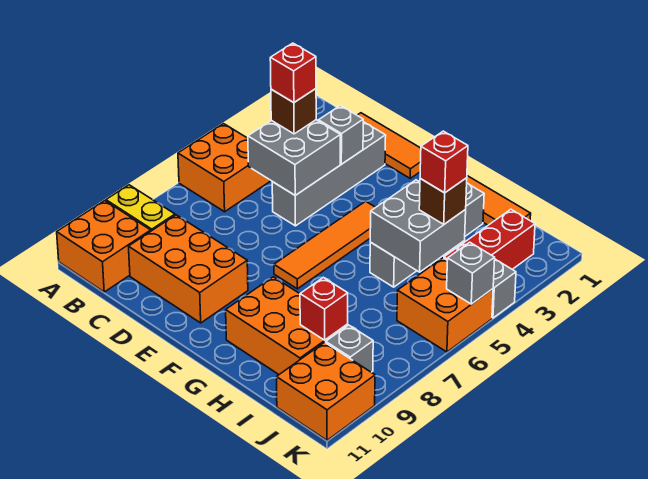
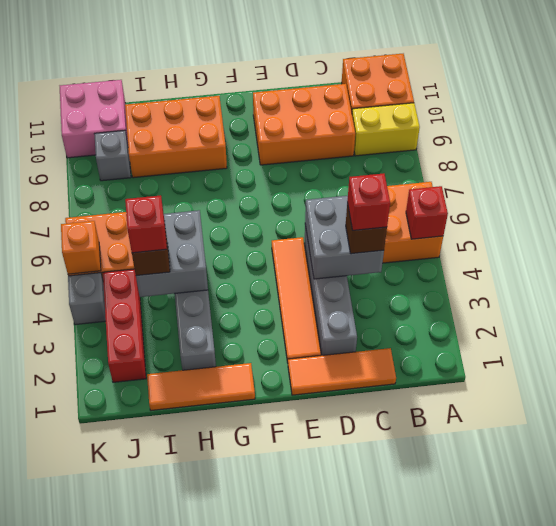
grey 1x1 brick [318,106,363,164] -> none
orange 1x4 tile [274,201,376,289] -> orange 1x4 tile moved to [272,237,321,363]
red 1x1 brick [300,277,348,340] -> red 1x1 brick moved to [406,186,448,239]
orange 2x2 brick [277,342,375,440] -> pink 2x2 brick [60,80,128,158]
grey 1x1 brick [447,242,495,304] -> orange 1x1 brick [61,221,101,274]

